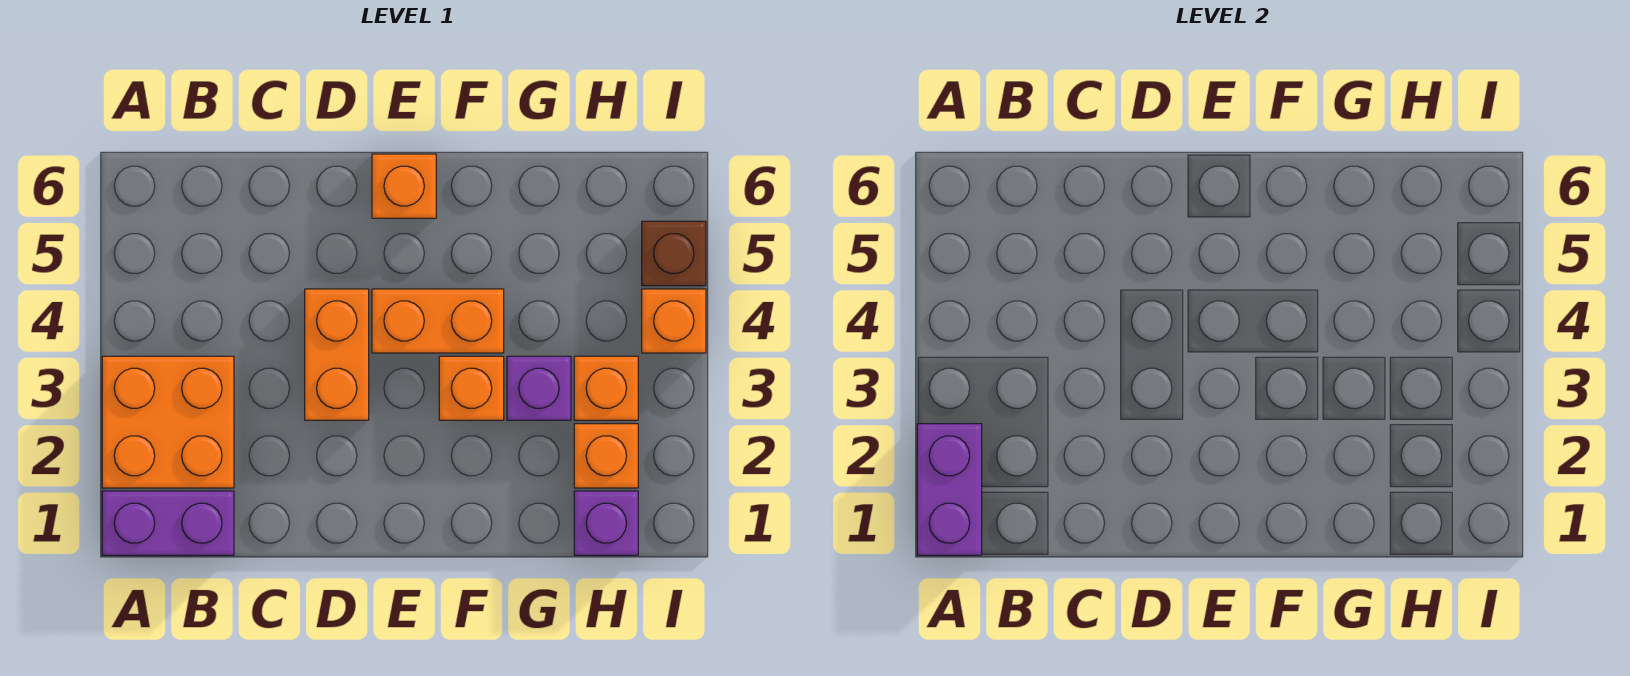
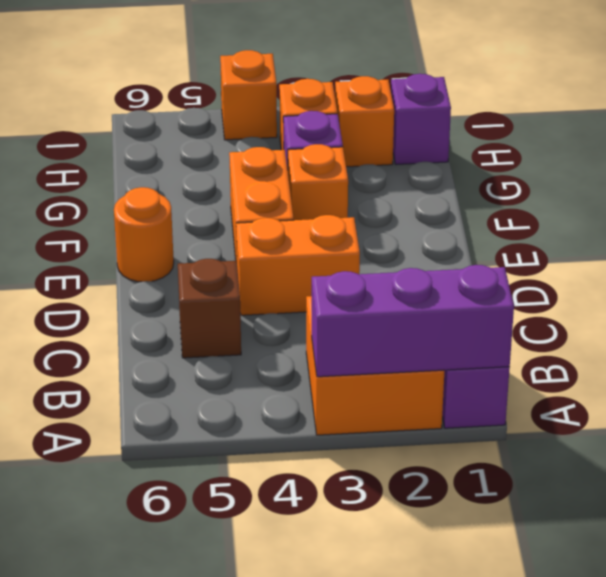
purple 1x2 brick [917,424,982,555] -> purple 1x3 brick [312,265,514,377]
orange 1x1 brick [372,154,436,218] -> orange 1x1 round brick [114,187,174,282]
brown 1x1 brick [642,221,706,286] -> brown 1x1 brick moved to [178,259,241,358]

